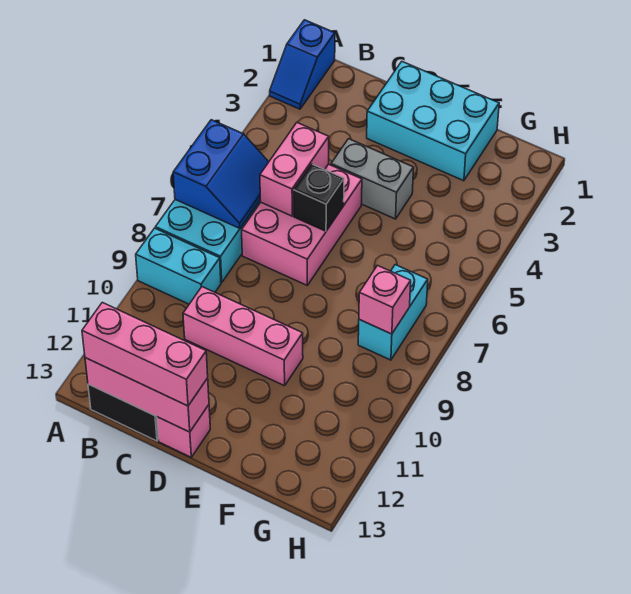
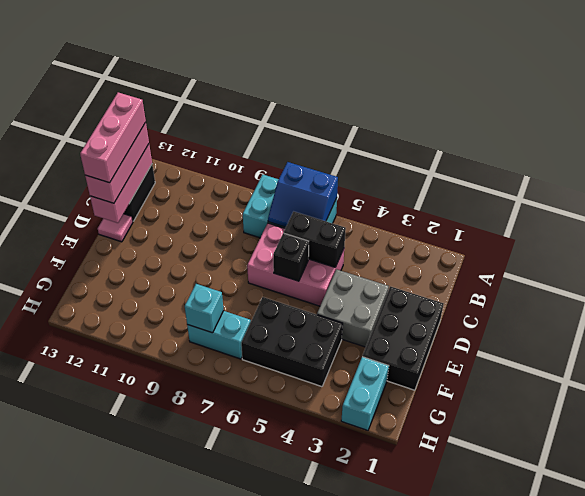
blue 1x2 slope [270,20,335,109] -> none
cyan 1x2 brick [136,228,221,304] -> cyan 1x2 brick moved to [341,357,389,431]
pink 1x2 brick [260,123,329,216] -> black 1x2 brick [284,212,346,267]
pink 1x3 brick [183,287,303,386] -> pink 1x3 brick moved to [80,92,146,183]
cyan 2x3 brick [367,62,499,181] -> black 2x3 brick [362,286,444,390]
grey 1x2 brick [331,139,414,219] -> grey 2x2 brick [317,269,389,347]
pink 1x1 brick [157,405,210,457] -> pink 1x1 tile [98,214,133,242]
none -> black 2x3 brick [241,297,343,387]
pink 1x1 brick [359,265,411,334] -> cyan 1x1 brick [185,284,224,333]

